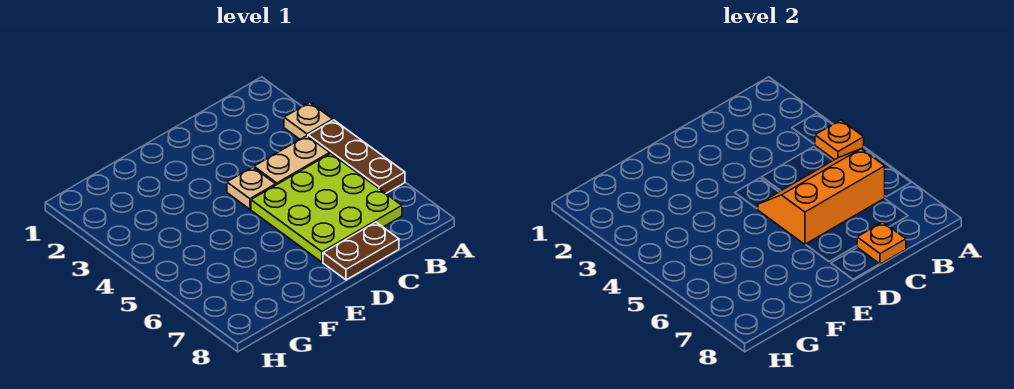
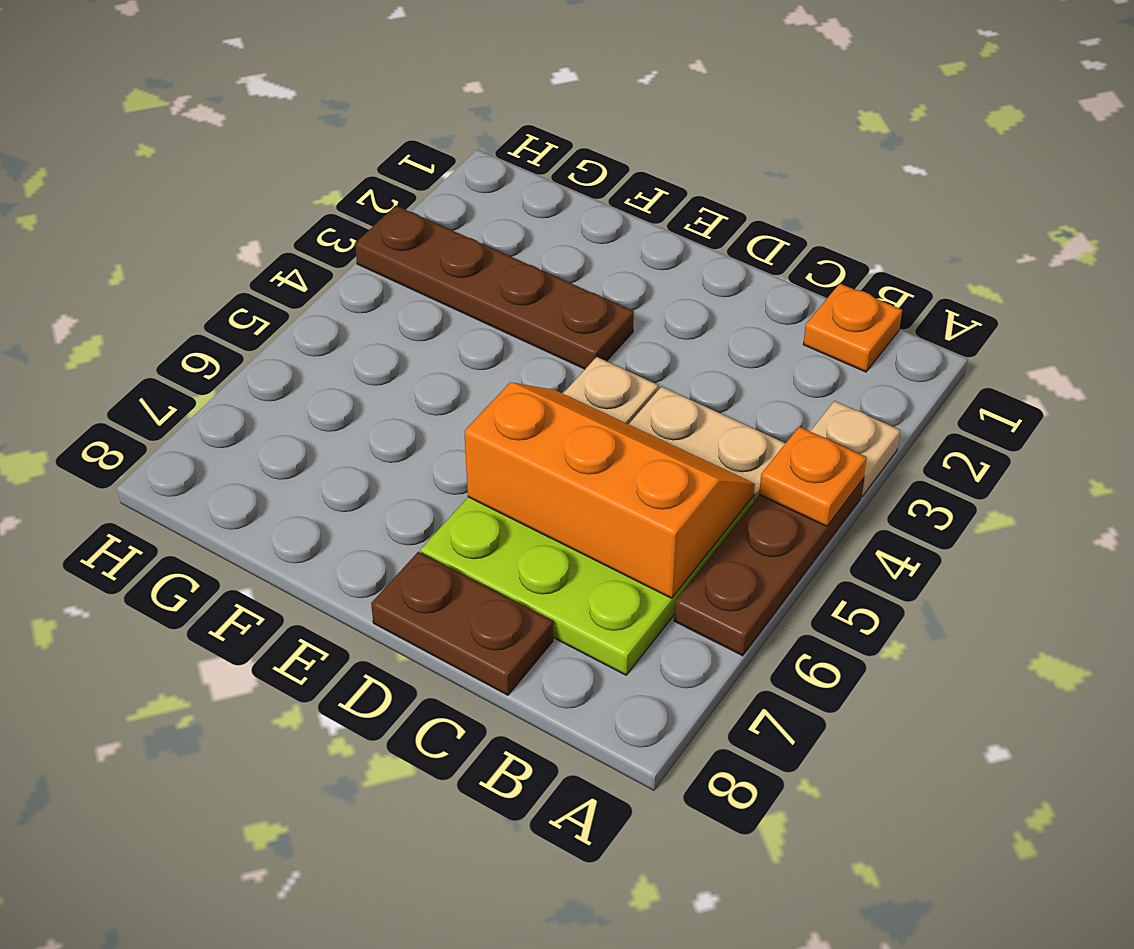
orange 1x1 plate [857,222,906,264] -> orange 1x1 plate moved to [803,284,902,372]
none -> brown 1x4 plate [355,206,634,369]

